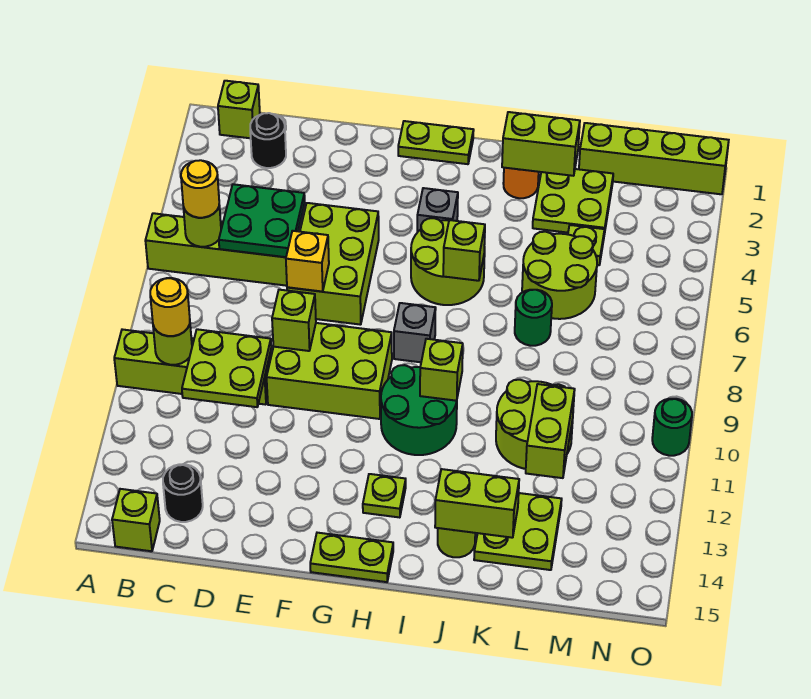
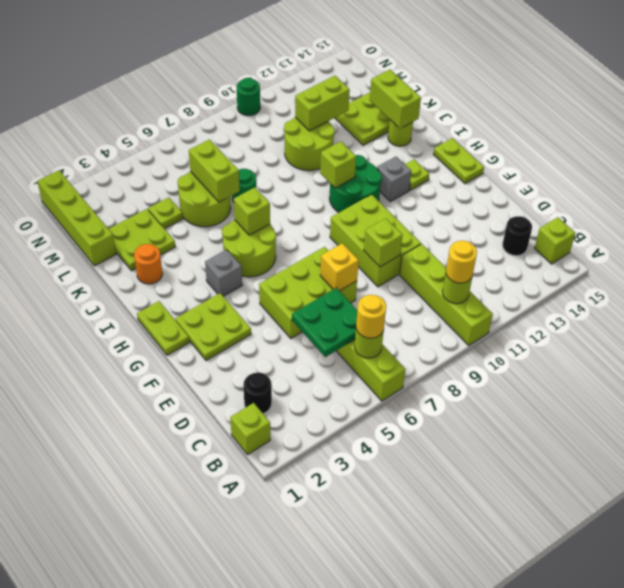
lime 2x2 plate [182,329,271,407] -> lime 2x2 plate moved to [175,293,251,361]
grey 1x1 brick [394,303,436,362] -> grey 1x1 brick moved to [377,156,411,202]
lime 1x2 brick [502,112,580,176] -> lime 1x2 brick moved to [189,139,240,202]

